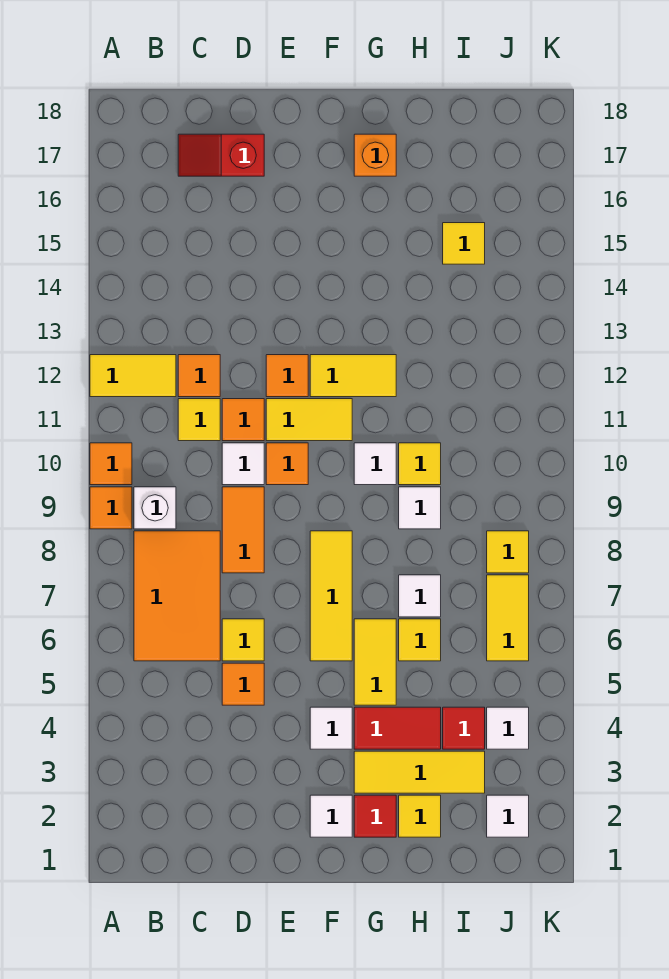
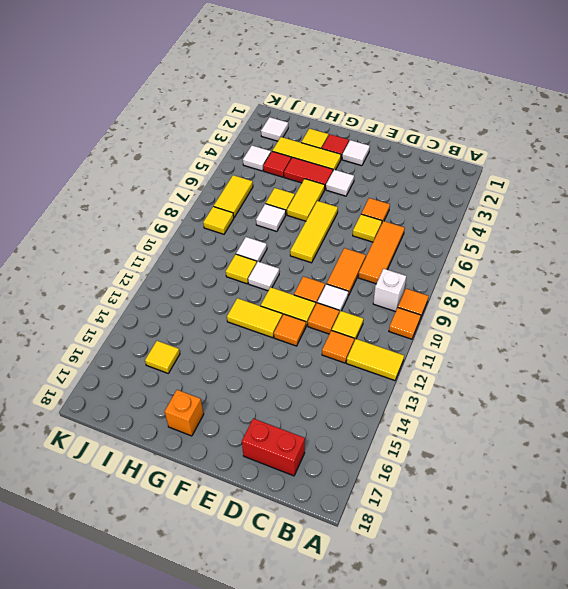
orange 2x3 tile [134,531,220,661] -> orange 1x3 tile [358,221,405,284]
red 1x2 slope [178,134,264,176] -> red 1x2 brick [242,418,305,476]

